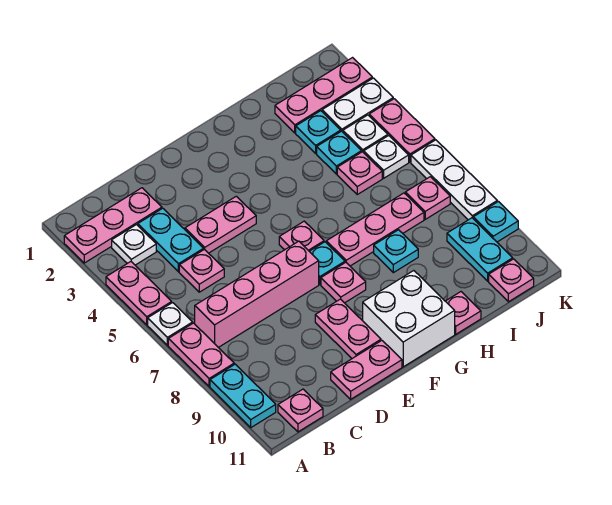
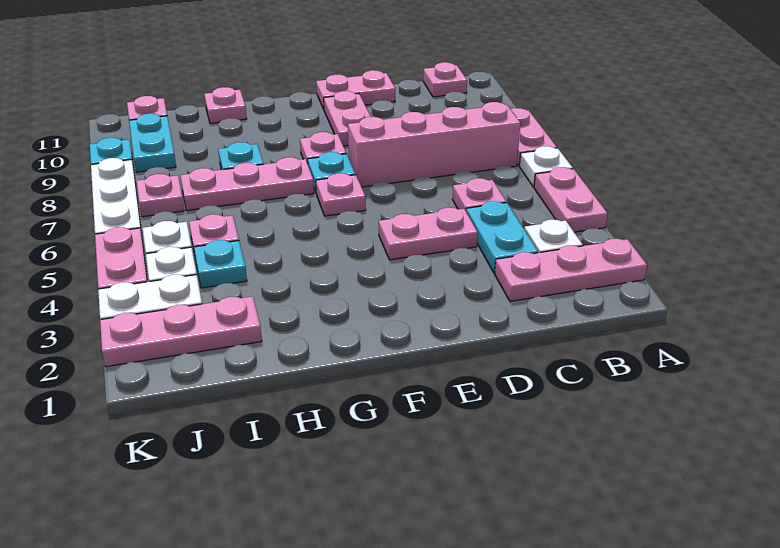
cyan 1x2 plate [210,364,276,427] -> none
white 2x2 brick [363,271,455,367] -> none
cyan 1x1 plate [296,111,341,153] -> none

